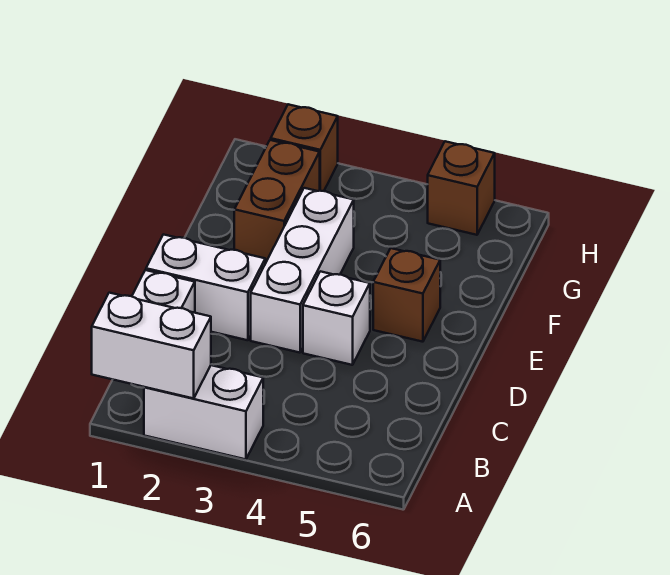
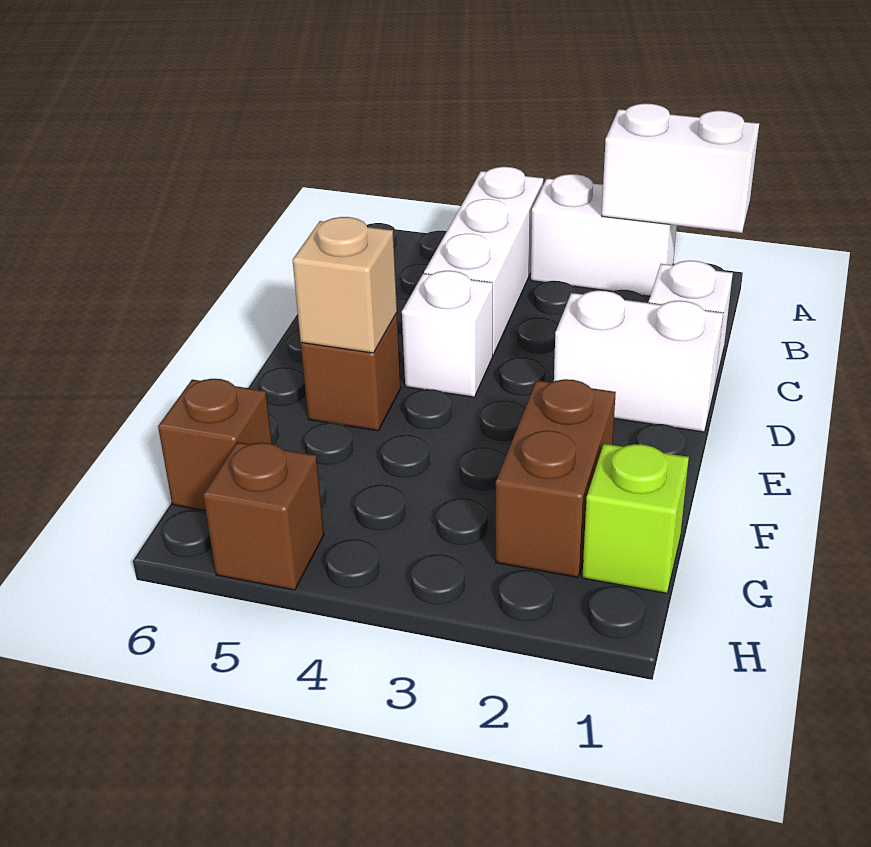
white 1x3 brick [251,188,354,353] -> white 1x3 brick moved to [424,167,543,355]
none -> tan 1x1 brick [293,217,397,353]
none -> lime 1x1 brick [582,444,689,593]
brown 1x1 brick [271,104,338,191] -> brown 1x1 brick moved to [158,379,272,511]

